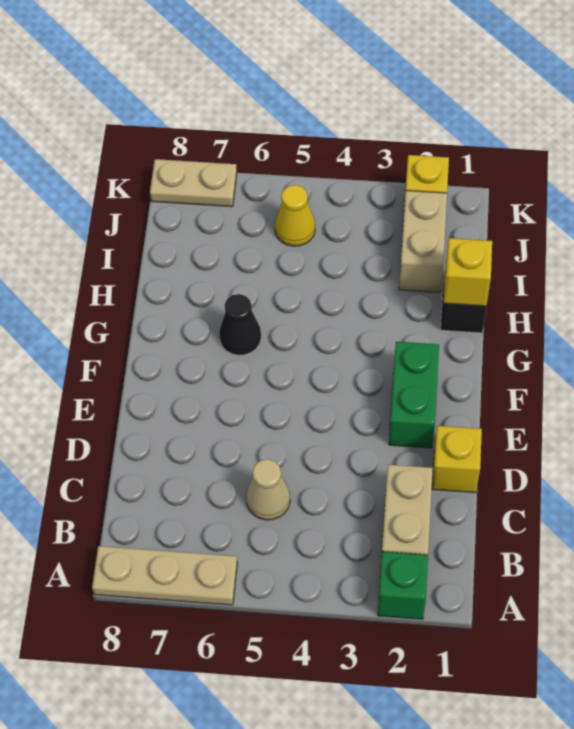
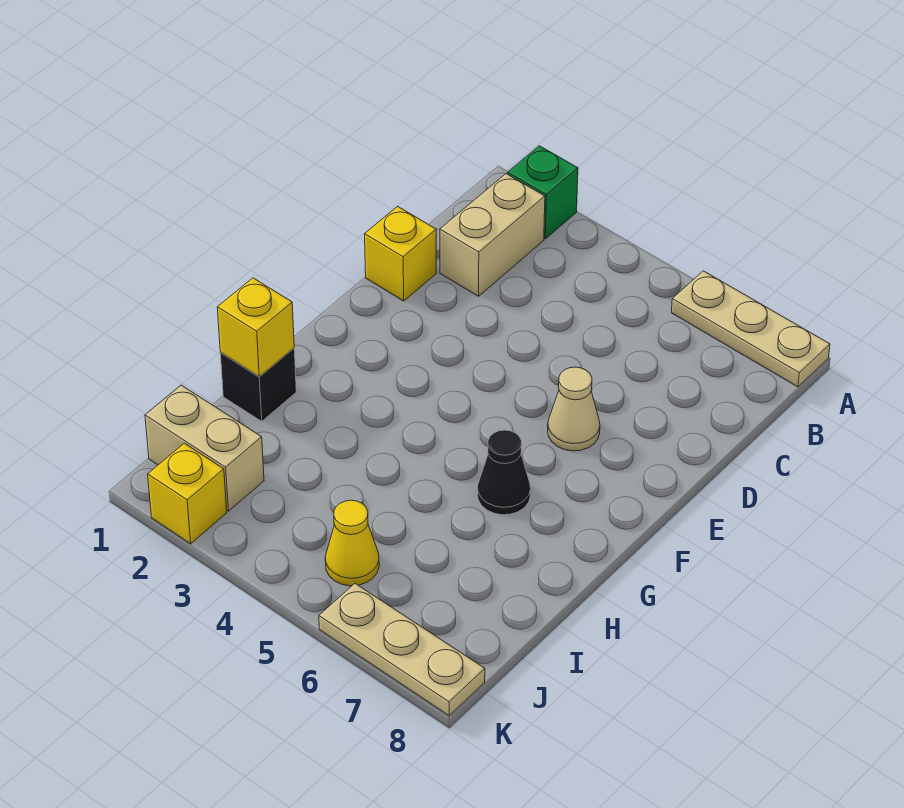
tan 1x1 cone [246,459,290,520] -> tan 1x1 cone moved to [548,367,600,451]
green 1x2 brick [389,342,439,448] -> none
tan 1x2 brick [399,191,447,292] -> tan 1x2 brick turned to [145,385,264,511]
tan 1x2 plate [150,159,237,207] -> tan 1x3 plate [319,584,485,716]

